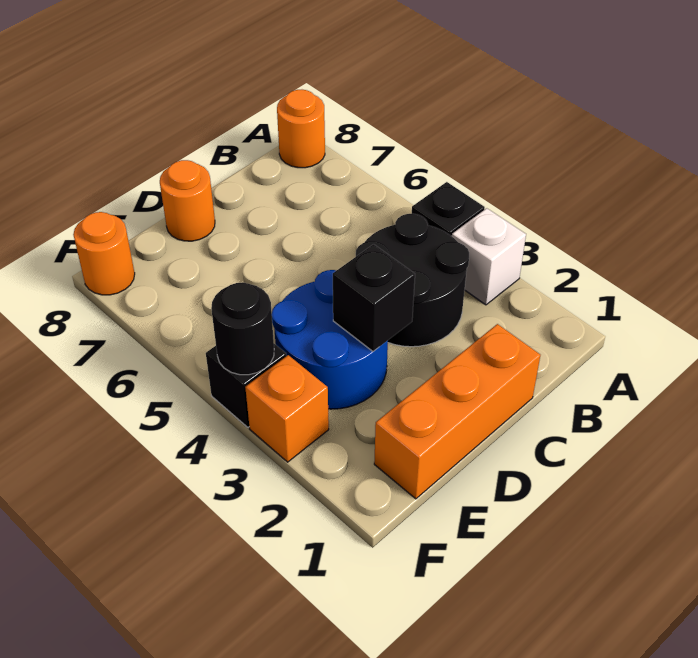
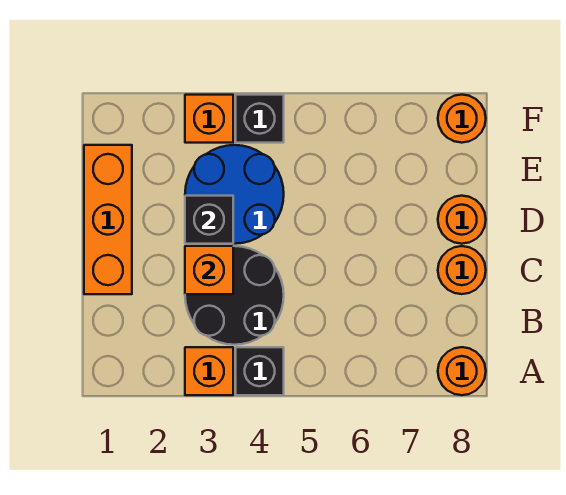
white 1x1 brick [452,208,526,305] -> orange 1x1 brick [185,347,233,395]
none -> orange 1x1 brick [185,246,233,294]
none -> orange 1x1 round brick [438,246,486,294]
black 1x1 round brick [211,283,274,375] -> none

